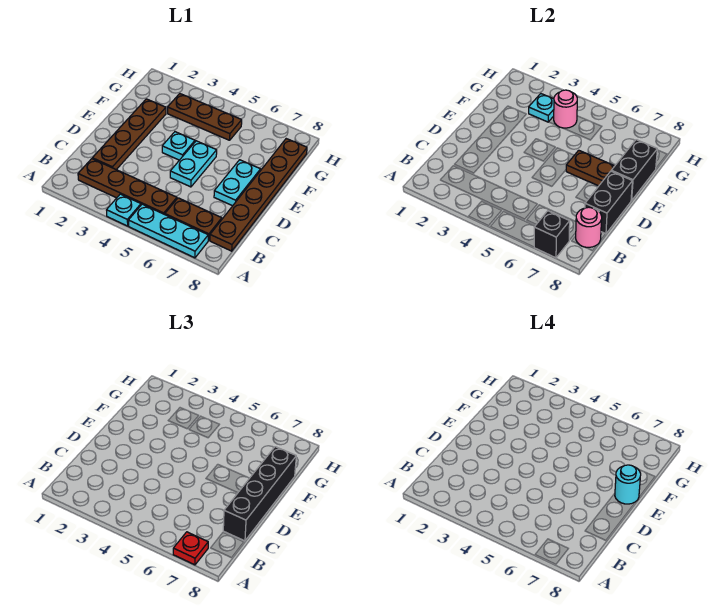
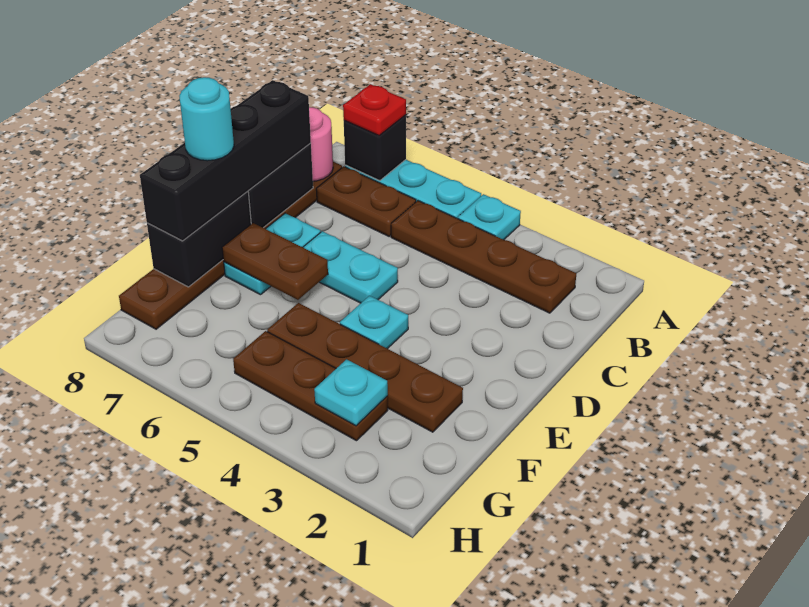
brown 1x4 plate [92,99,166,170] -> brown 1x4 plate turned to [267,303,463,432]
cyan 1x2 plate [170,141,217,187] -> cyan 1x2 plate turned to [303,231,398,303]
pink 1x1 round brick [554,90,577,128] -> none

